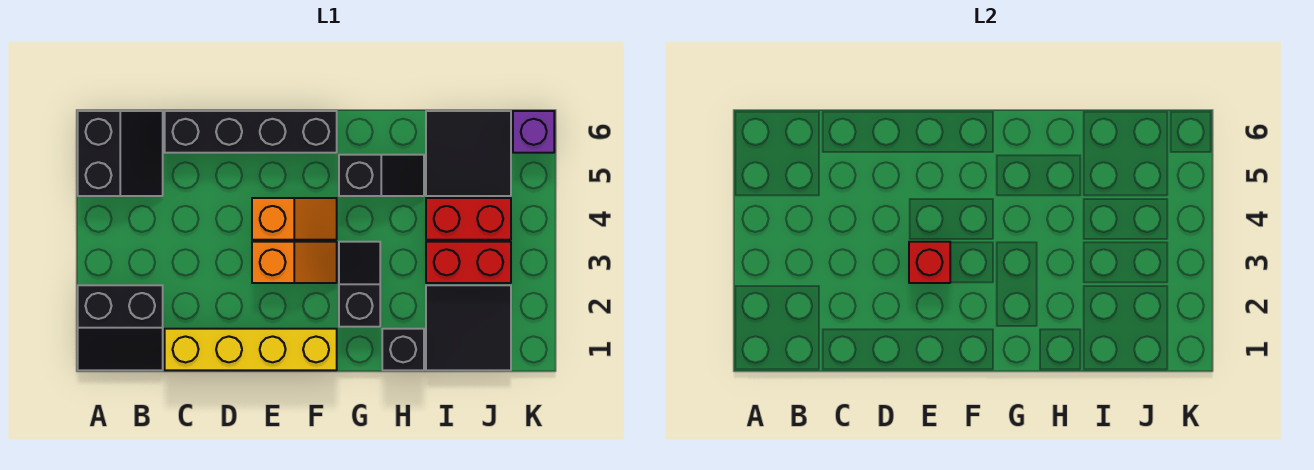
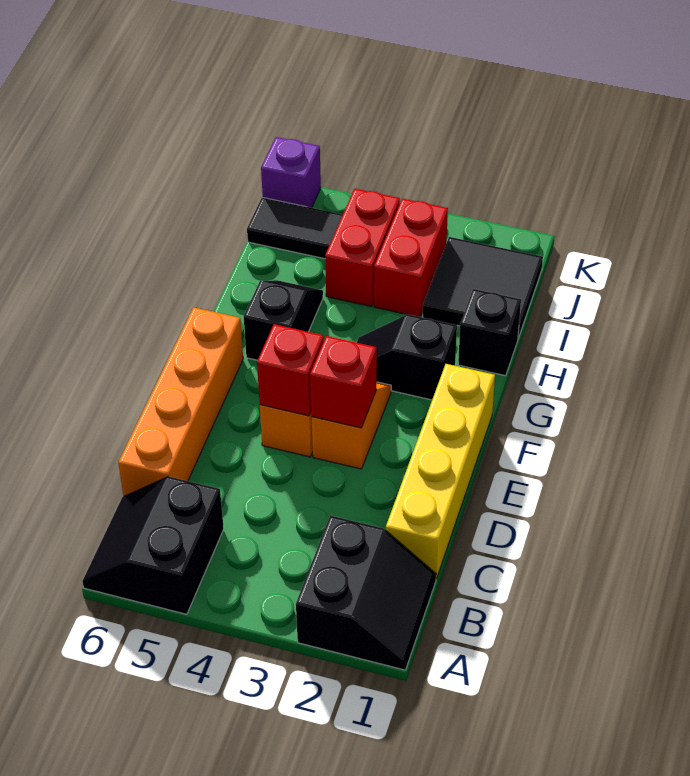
black 2x2 slope [78,111,163,196] -> black 2x2 slope turned to [82,476,224,614]
black 1x4 brick [165,111,337,153] -> orange 1x4 brick [118,307,243,496]
none -> red 1x1 brick [257,324,324,416]
black 2x2 tile [426,111,511,196] -> black 1x2 tile [247,197,343,259]

